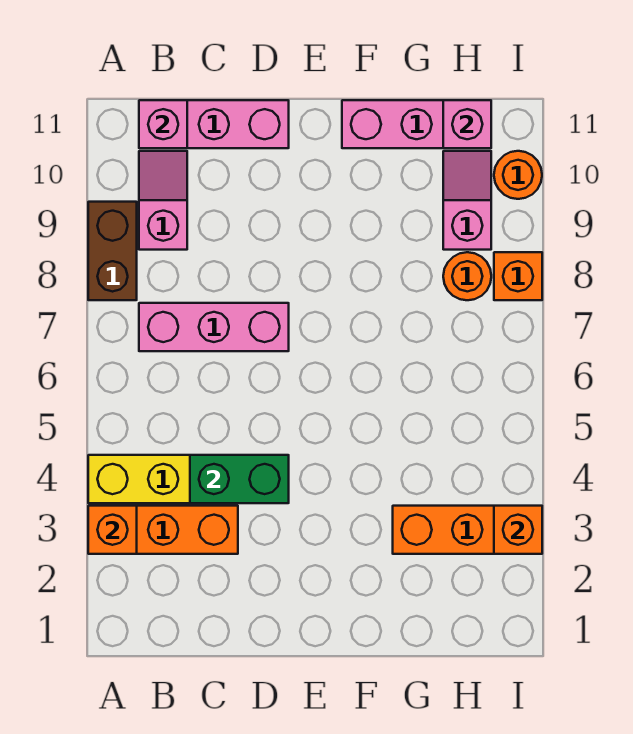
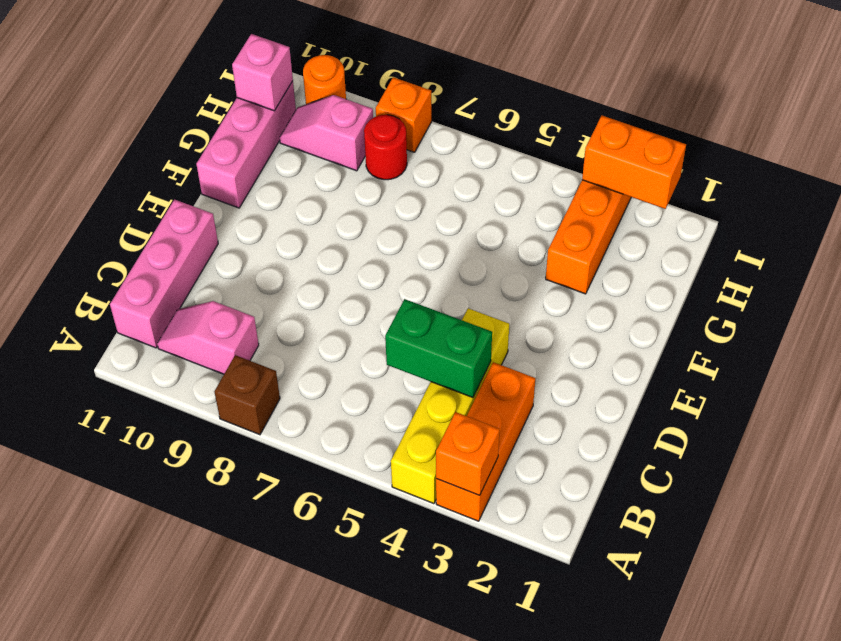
brown 1x2 brick [88,202,137,300] -> brown 1x1 brick [215,355,280,435]
pink 1x3 brick [139,303,289,351] -> none
pink 1x1 brick [139,100,187,148] -> none
green 1x2 brick [190,455,289,503] -> green 1x2 brick turned to [385,299,492,398]
orange 1x1 round brick [443,252,491,300] -> red 1x1 round brick [364,115,407,180]
orange 1x1 brick [494,506,542,554] -> orange 1x2 brick [582,116,686,209]

